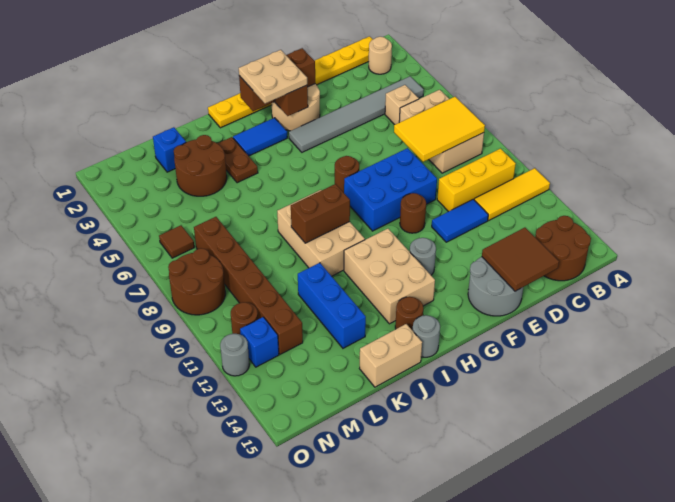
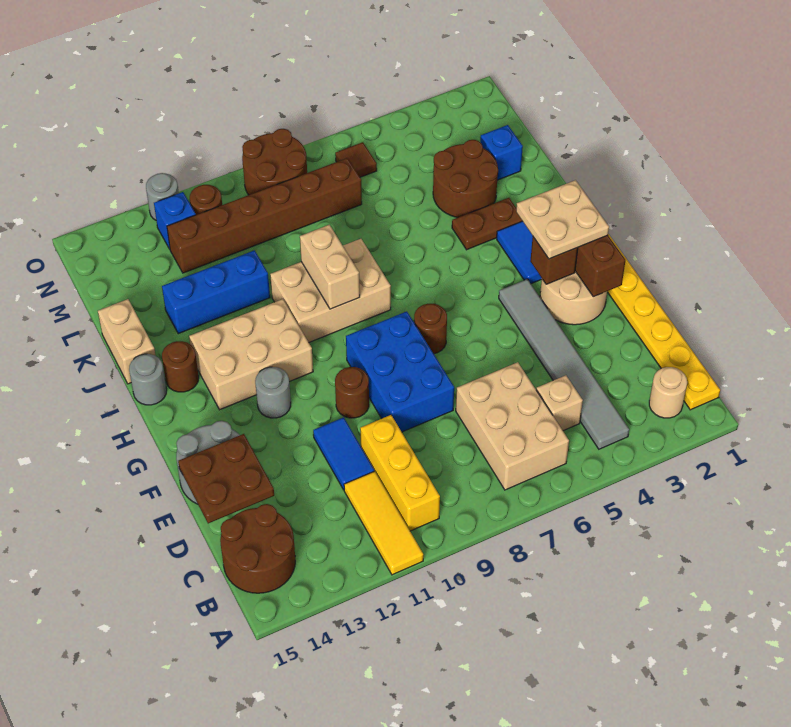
tan 2x3 brick [399,90,484,173] -> tan 2x3 brick turned to [456,362,569,490]
yellow 2x3 tile [394,97,485,162] -> none
brown 2x2 tile [482,228,559,291] -> brown 2x2 plate [178,434,274,523]
brown 1x2 brick [291,184,350,243] -> tan 1x2 brick [300,225,360,309]

